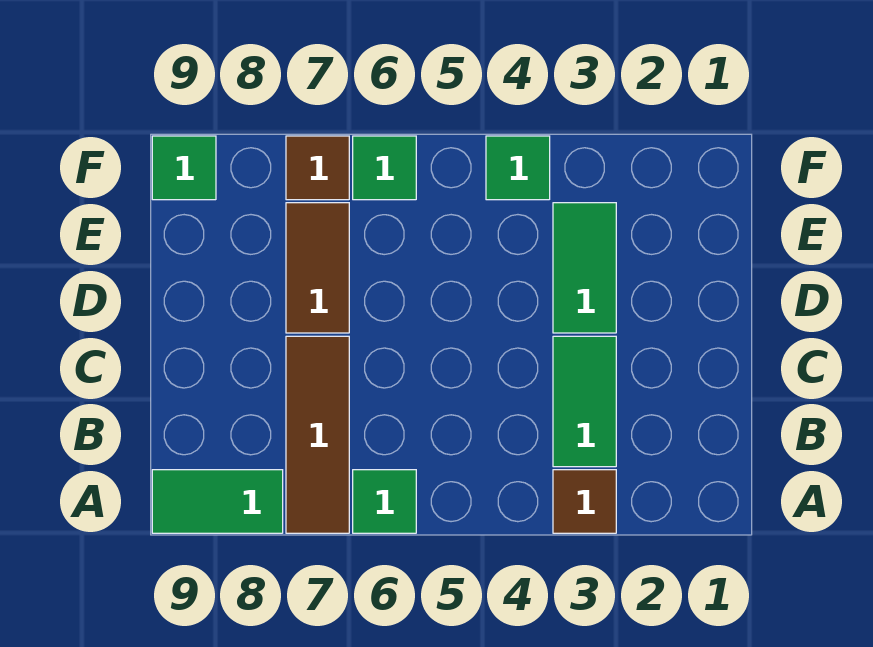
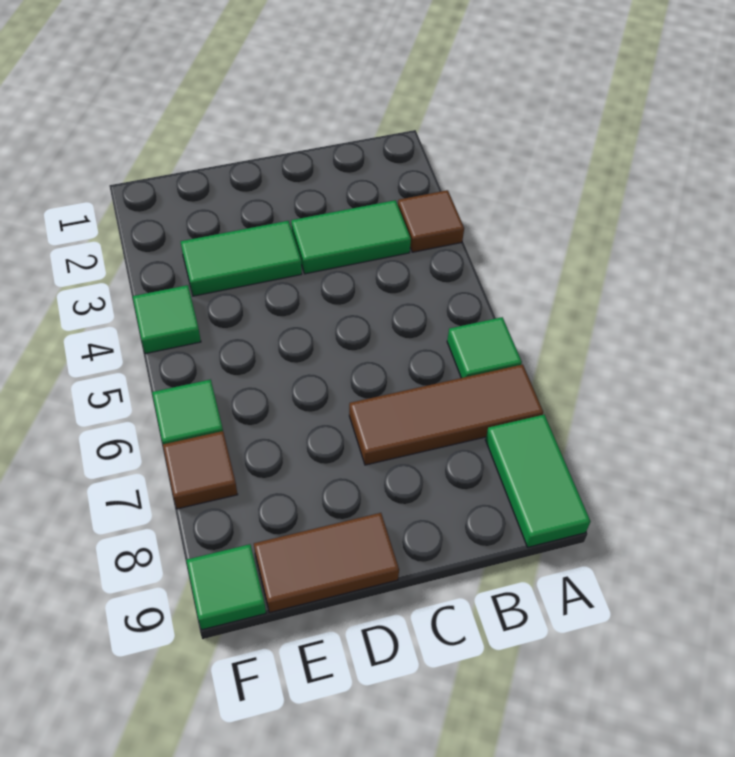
brown 1x2 tile [286,203,349,333] -> brown 1x2 tile moved to [254,513,399,613]

